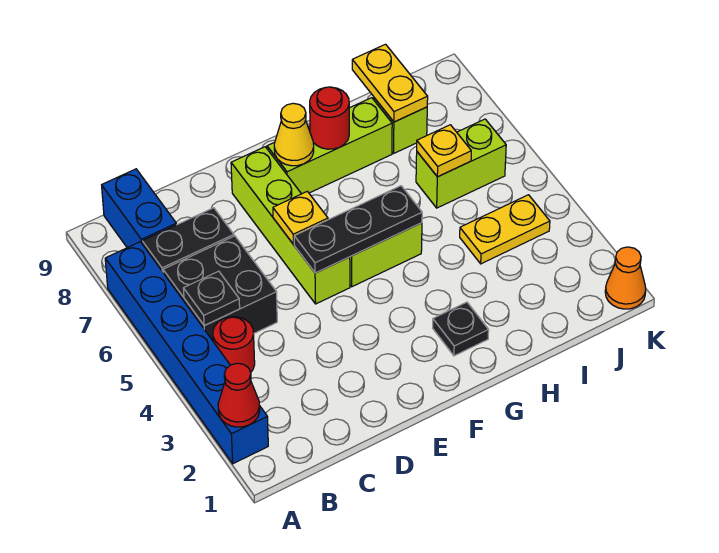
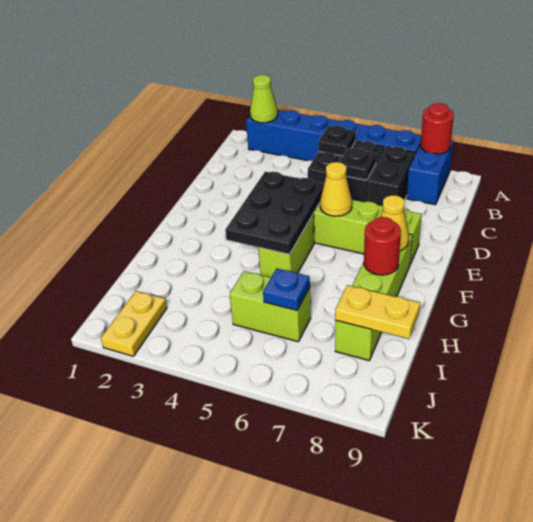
red 1x1 cone [218,363,260,427] -> lime 1x1 cone [250,75,278,123]
red 1x1 round brick [213,317,255,373] -> red 1x1 round brick moved to [421,103,454,154]
blue 1x2 brick [102,169,176,248] -> blue 1x2 brick turned to [407,140,453,205]
black 1x3 plate [294,186,422,273] -> black 2x3 plate [225,172,324,254]
yellow 1x1 plate [273,191,328,244] -> yellow 1x1 cone [320,162,352,216]
black 1x1 plate [433,302,489,356] -> black 1x1 plate moved to [339,148,376,180]
yellow 1x2 plate [460,195,550,264] -> yellow 1x2 plate moved to [101,291,167,356]
lime 1x2 brick [416,119,506,208] -> lime 1x2 brick turned to [230,271,311,342]
yellow 1x1 plate [417,125,471,177] -> blue 1x1 plate [263,269,310,310]
orange 1x1 cone [605,247,646,309] -> none

